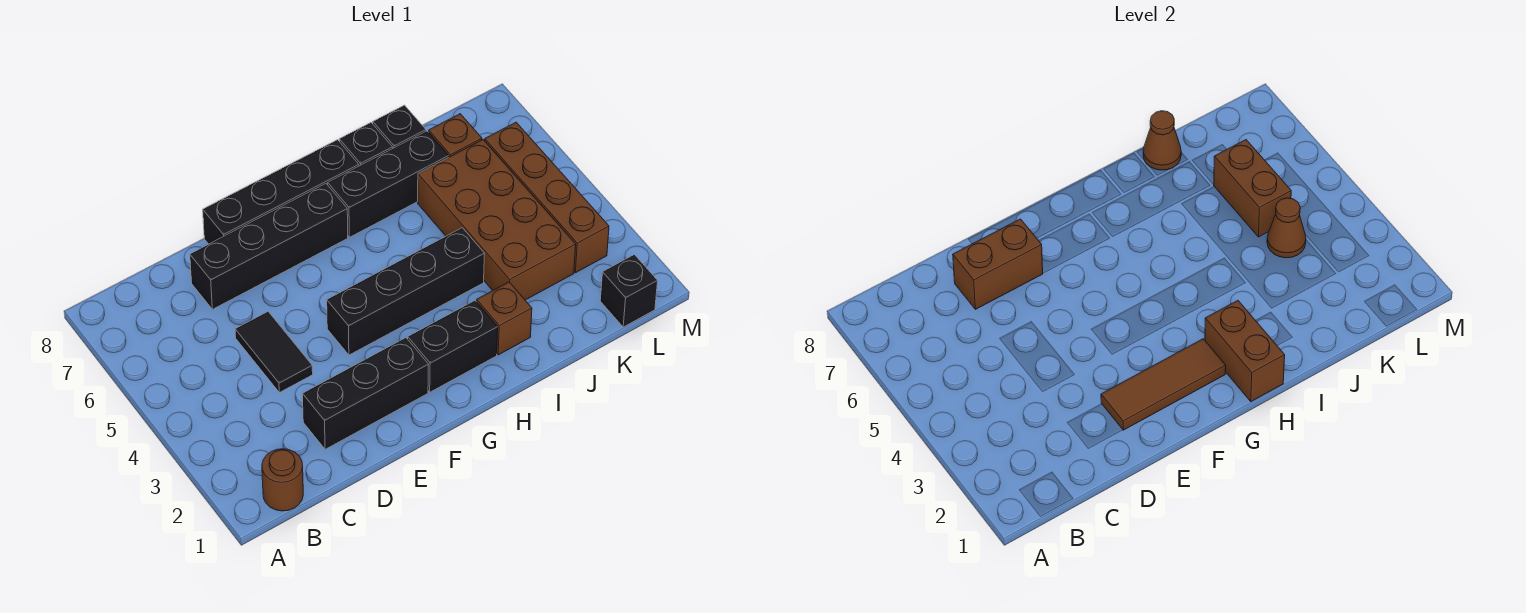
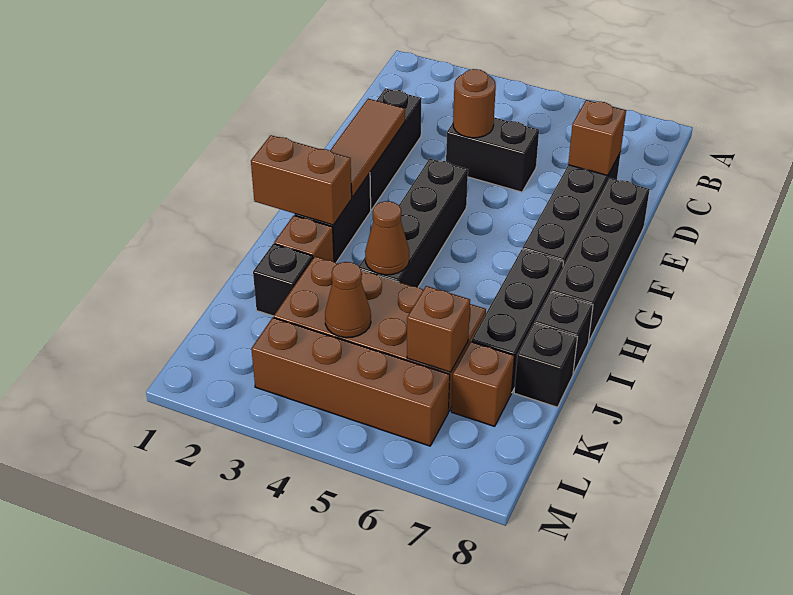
brown 1x1 round brick [262,449,303,511] -> brown 1x1 round brick moved to [453,69,496,138]
black 1x2 tile [235,312,313,392] -> black 1x2 brick [446,118,539,192]
brown 1x2 brick [953,219,1043,309] -> brown 1x1 brick [568,100,626,176]
brown 1x1 cone [1143,111,1181,170] -> brown 1x1 cone moved to [365,201,409,275]
brown 1x2 brick [1214,140,1291,237] -> brown 1x1 brick [407,286,470,372]
black 1x1 brick [600,254,658,327] -> black 1x1 brick moved to [253,244,313,316]

